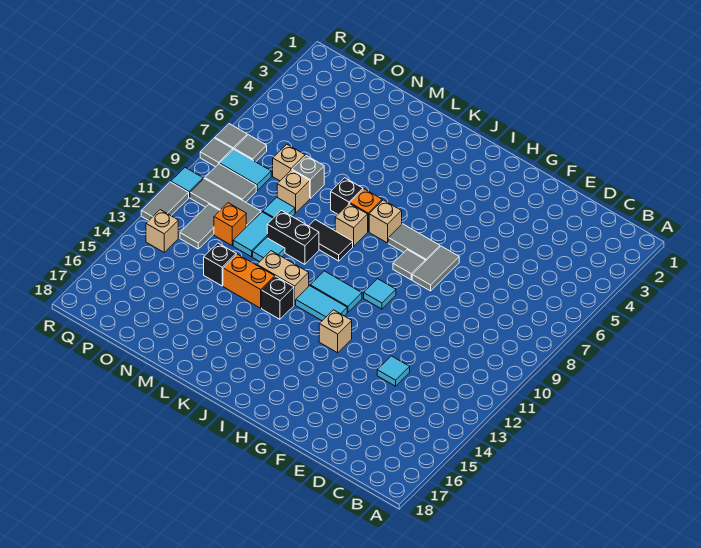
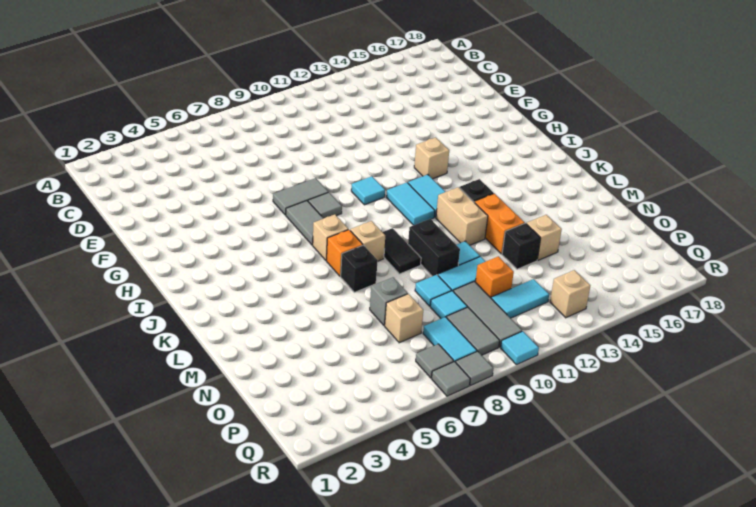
cyan 1x1 tile [377,356,410,386] -> cyan 1x1 tile moved to [430,291,467,319]
tan 1x1 brick [277,170,310,213] -> tan 1x1 brick moved to [526,215,562,260]
grey 1x2 tile [180,204,220,249] -> cyan 1x2 tile [491,279,549,318]
grey 1x2 tile [141,182,189,220] -> none

